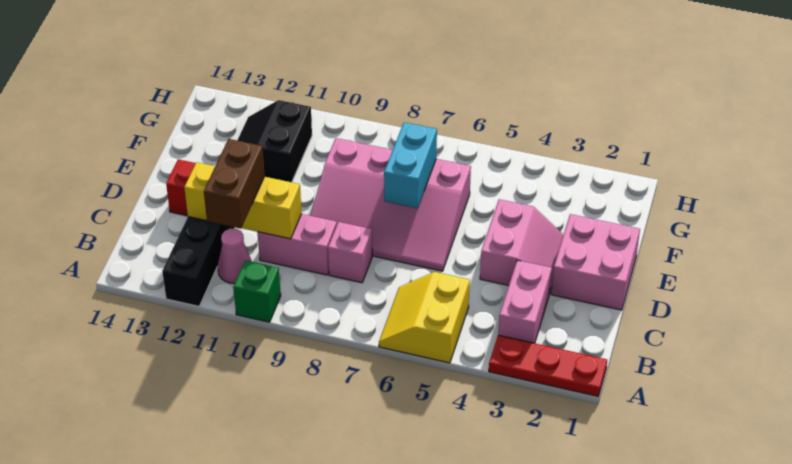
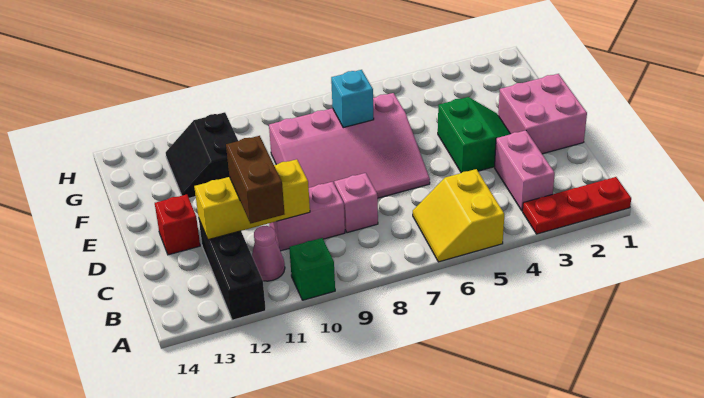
pink 2x2 slope [480,199,563,294] -> green 2x2 slope [438,97,510,173]
cyan 1x2 brick [384,122,437,208] -> cyan 1x1 brick [331,70,374,128]

